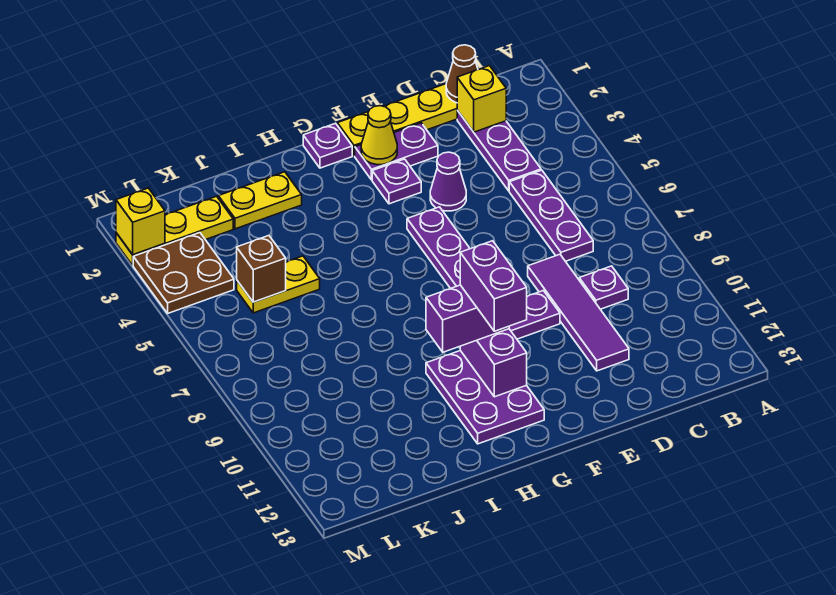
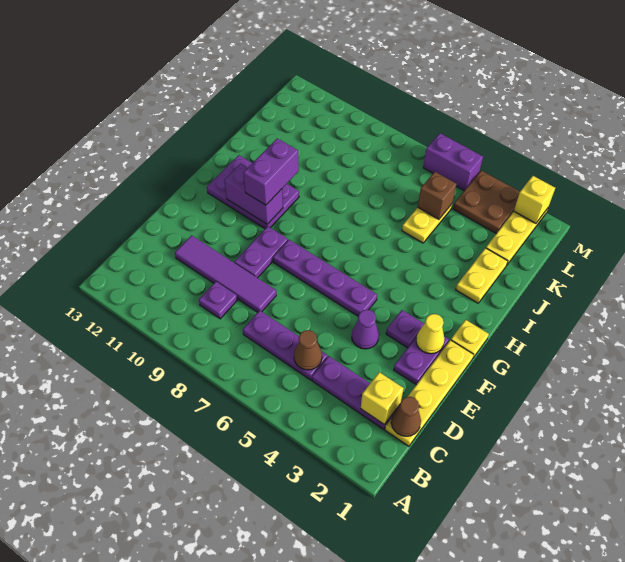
none -> brown 1x1 cone [294,330,322,370]
purple 1x1 plate [303,123,352,168] -> yellow 1x1 plate [451,320,489,358]
purple 1x2 brick [460,241,527,331] -> purple 1x2 brick moved to [423,133,483,190]

